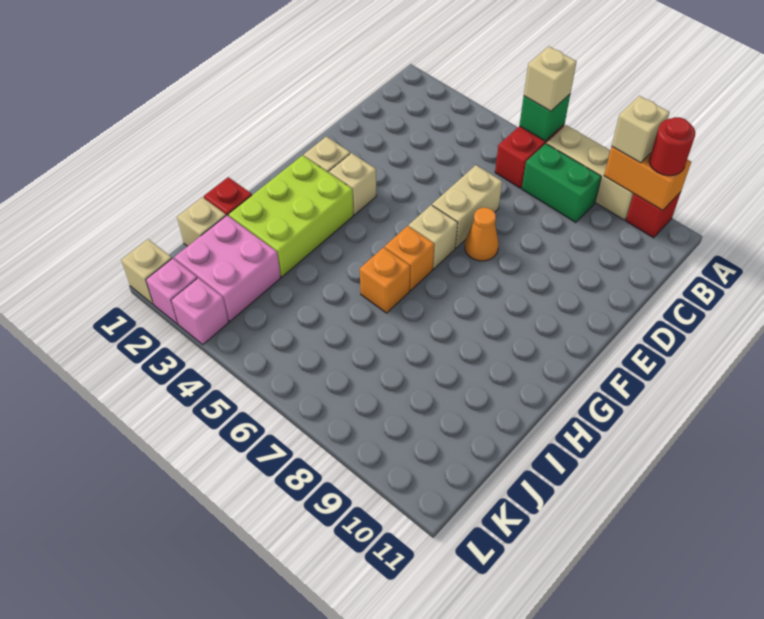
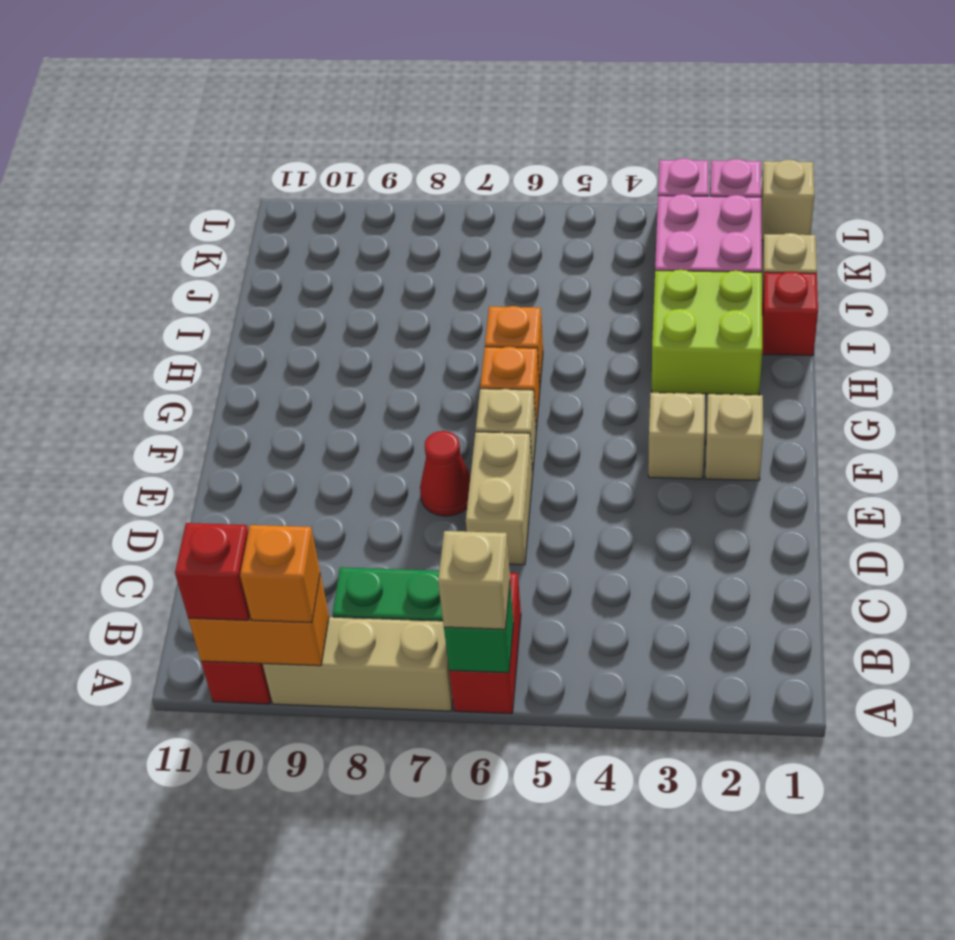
tan 1x1 brick [612,96,669,163] -> orange 1x1 brick [240,525,320,623]
red 1x1 round brick [649,117,695,176] -> red 1x1 brick [175,523,250,620]
orange 1x1 cone [465,208,499,261] -> red 1x1 cone [420,431,470,516]
lime 2x3 brick [228,155,354,277] -> lime 2x2 brick [652,270,762,395]

